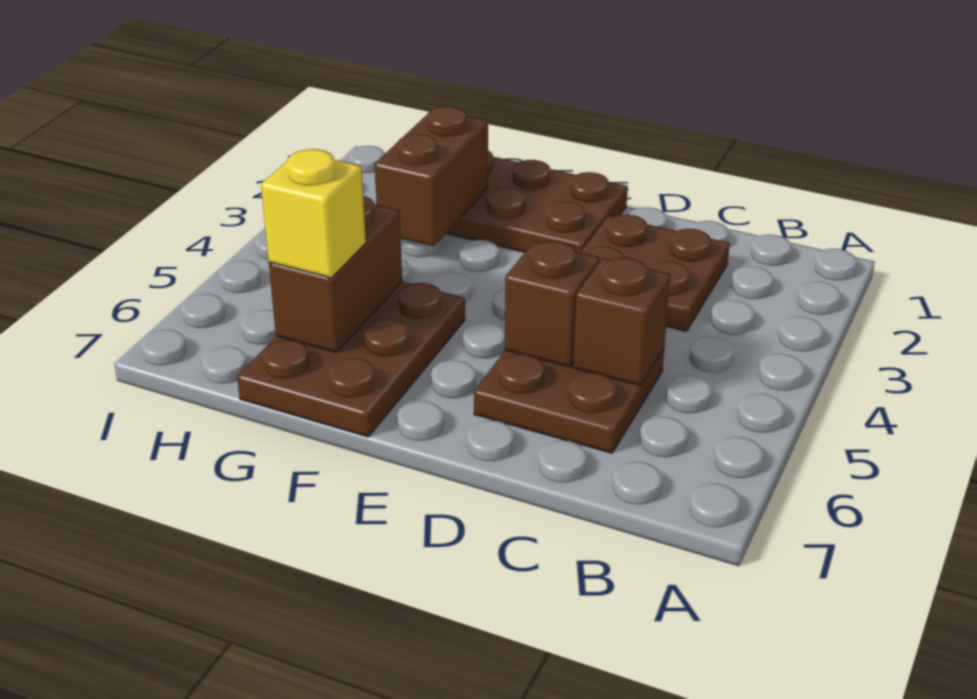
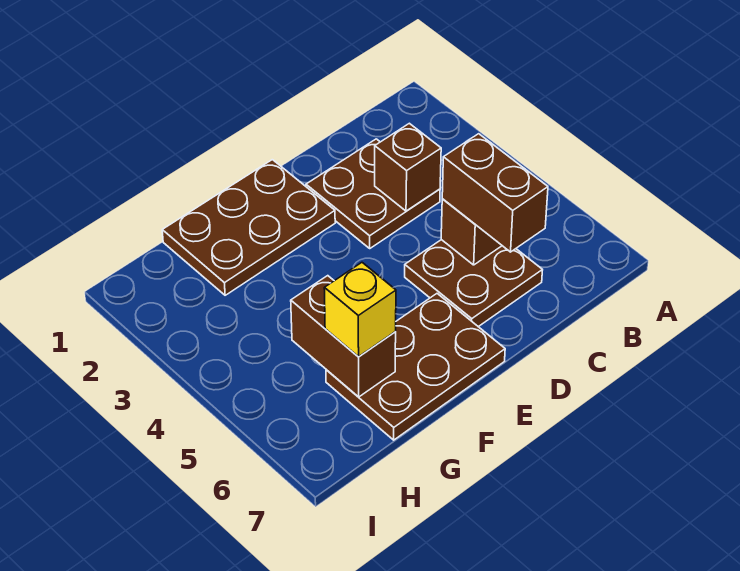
brown 1x1 brick [505,241,599,367] -> brown 1x1 brick moved to [375,123,441,211]
brown 2x3 plate [237,282,465,437] -> brown 2x3 plate turned to [326,294,505,440]
brown 1x2 brick [375,106,488,246] -> brown 1x2 brick moved to [442,134,548,252]

